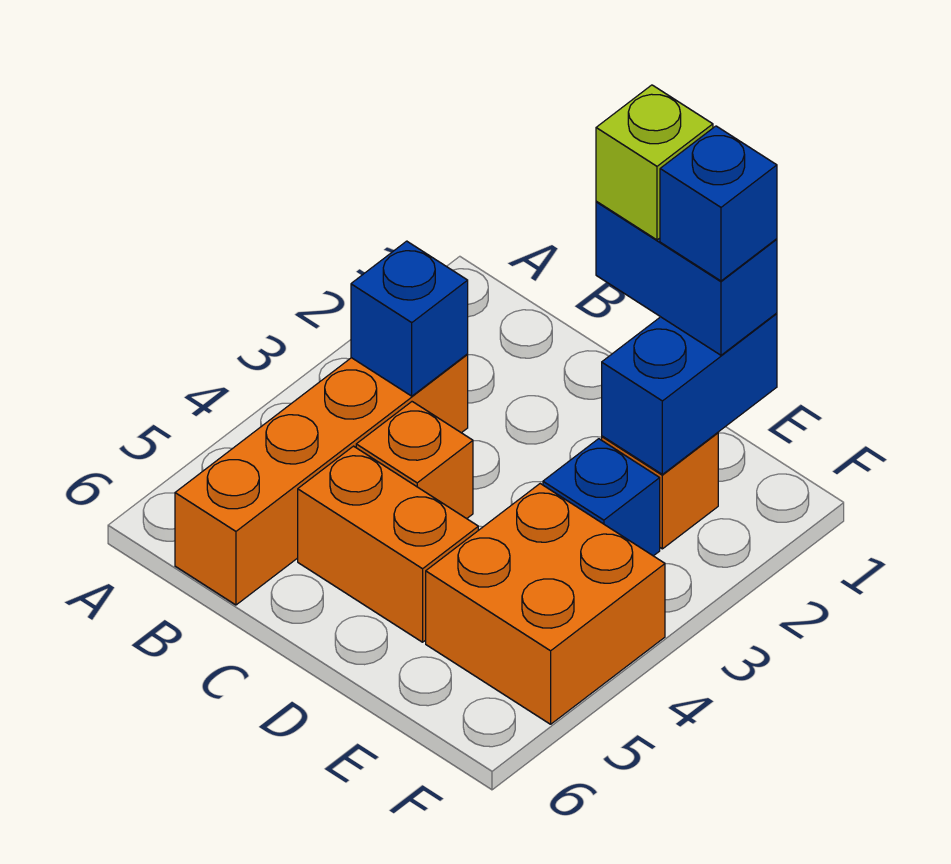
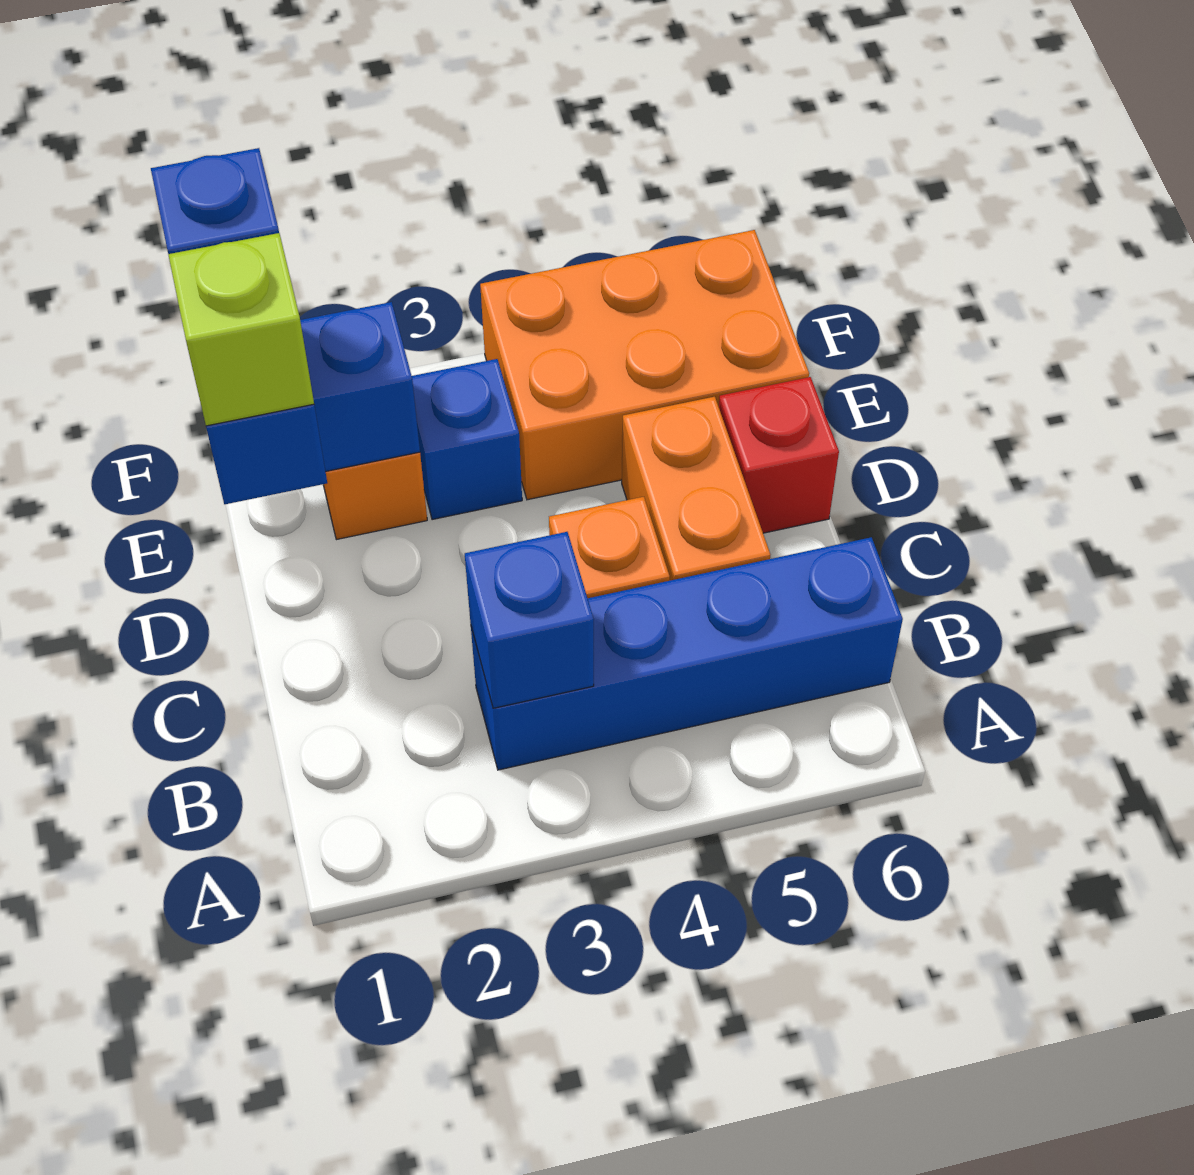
orange 1x4 brick [175,355,468,605] -> blue 1x4 brick [471,537,903,770]
none -> red 1x1 brick [719,377,839,533]
orange 2x2 brick [426,484,665,724] -> orange 2x3 brick [480,230,809,500]

